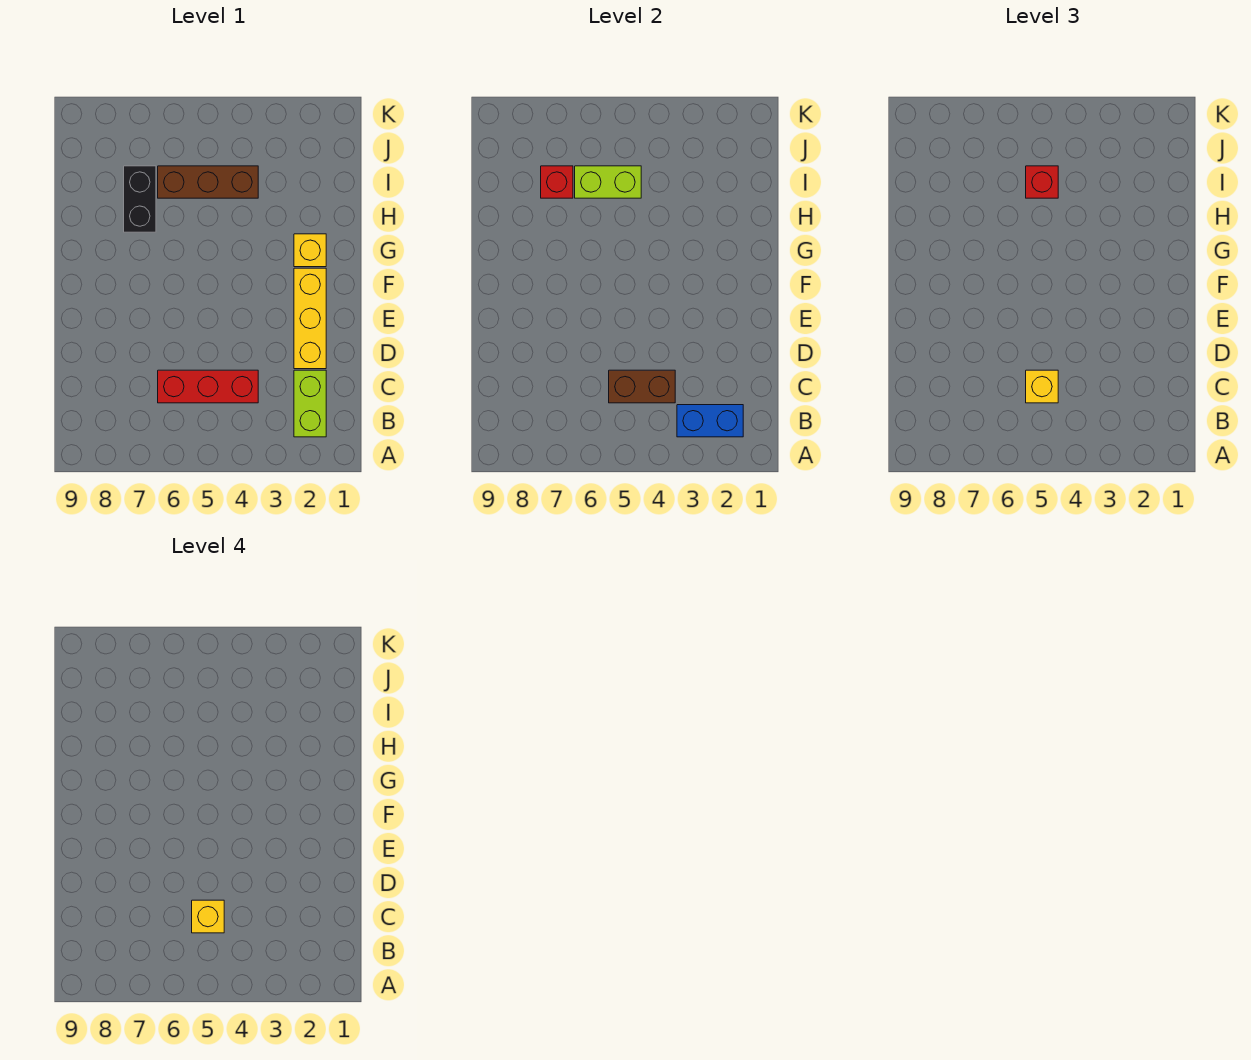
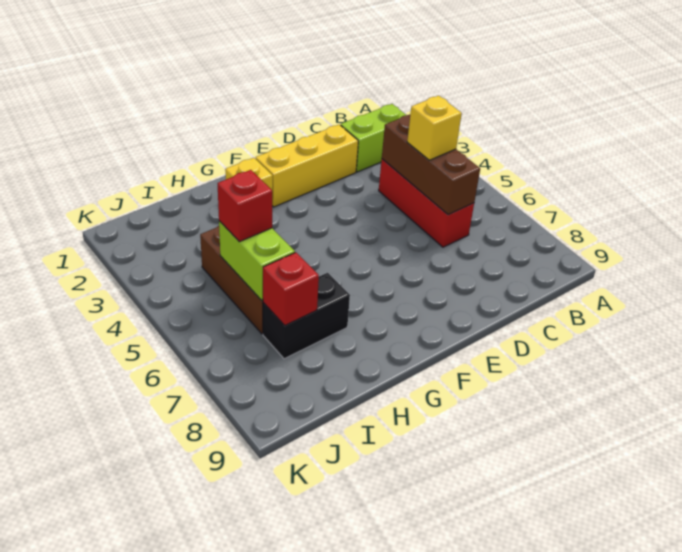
blue 1x2 brick [677,405,743,437] -> none
brown 1x2 brick [609,370,675,403] -> brown 1x3 brick [382,115,480,215]
yellow 1x1 brick [192,900,224,933] -> none

